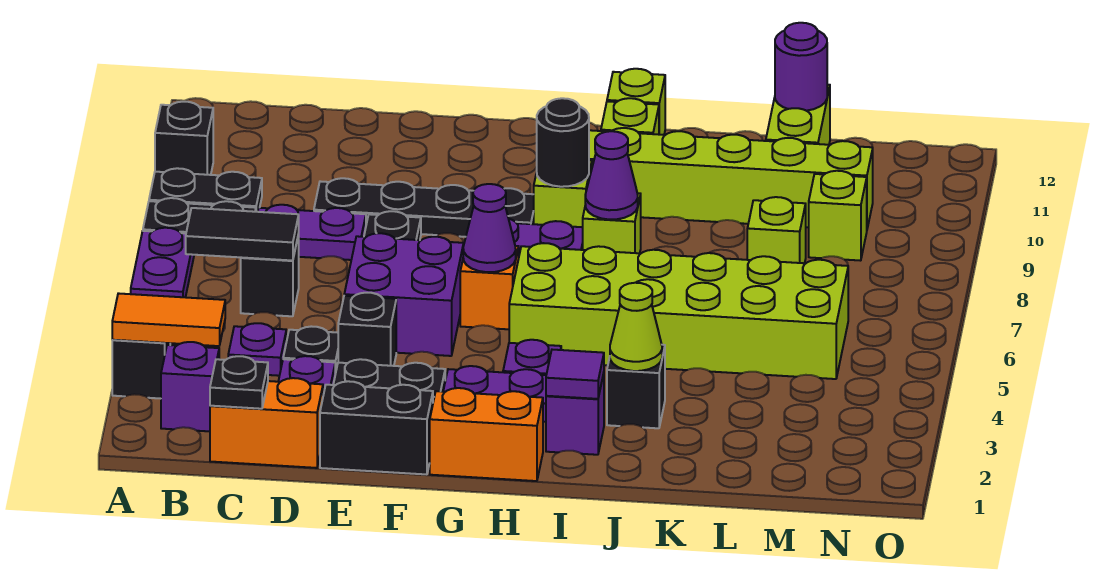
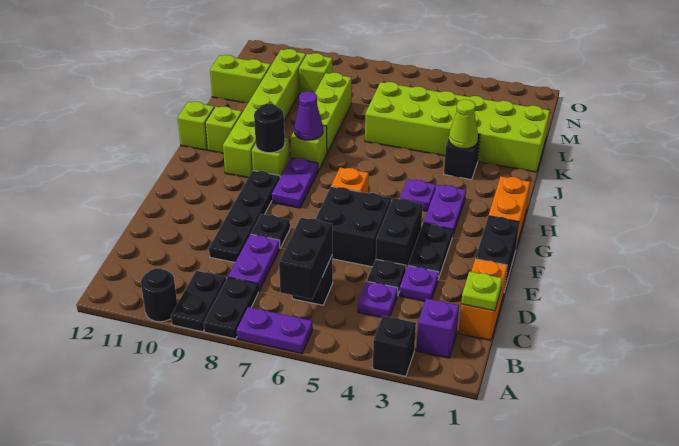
orange 1x2 tile [112,293,225,346] -> none
black 1x1 brick [155,102,213,175] -> black 1x1 round brick [141,268,177,322]
black 1x2 tile [186,208,299,261] -> black 1x2 brick [279,218,332,299]
black 1x1 plate [210,356,268,409] -> lime 1x1 plate [461,272,502,311]
black 1x1 brick [338,293,396,366] -> black 1x2 brick [376,198,423,268]
purple 2x2 brick [344,233,464,356] -> black 2x2 brick [316,187,391,267]
purple 1x1 cone [463,184,516,272] -> none
lime 2x6 brick [509,243,848,379] -> lime 2x6 brick turned to [365,82,550,172]
purple 1x1 brick [546,373,604,455] -> none
purple 1x1 tile [546,350,604,399] -> none
lime 1x1 brick [747,197,806,263] -> lime 1x3 brick [315,73,351,153]
purple 1x1 round brick [775,23,827,111] -> none

